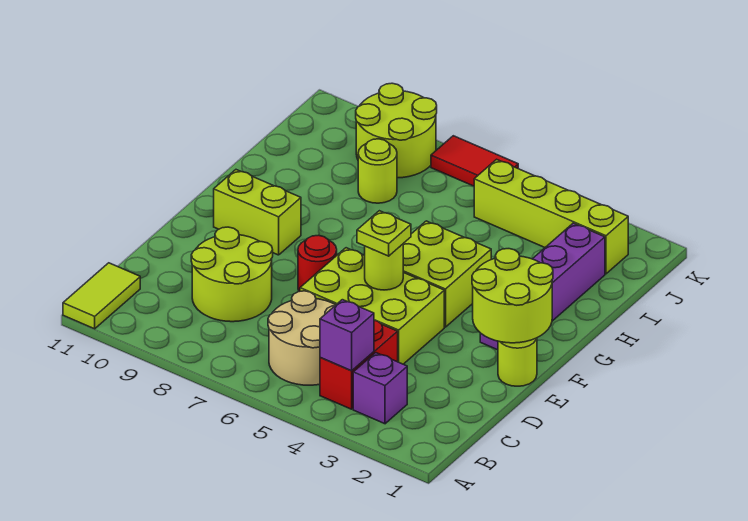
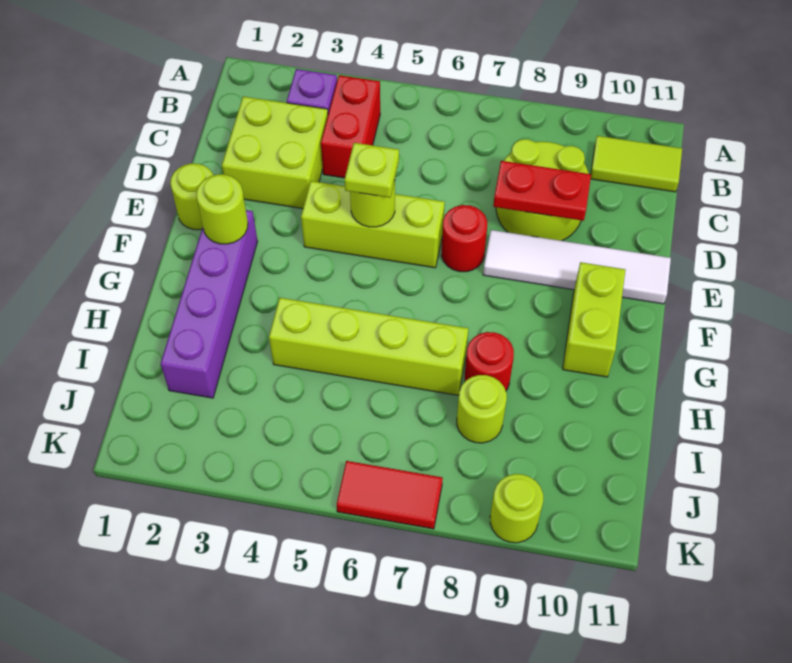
lime 1x2 tile [63,263,140,329] -> lime 1x2 tile turned to [591,136,682,192]
purple 1x1 brick [320,300,374,371] -> none
tan 2x2 round brick [268,291,335,385] -> none
lime 2x3 brick [300,248,444,364] -> lime 1x3 brick [301,181,445,268]
none -> red 1x2 plate [493,161,591,221]
lime 2x2 round brick [472,249,553,343] -> lime 1x1 round brick [196,174,248,244]
none -> white 1x4 tile [483,230,671,304]
lime 2x2 brick [403,221,491,327] -> lime 2x2 brick moved to [222,97,328,209]
lime 1x2 brick [214,170,301,255] -> lime 1x2 brick turned to [563,262,625,377]
none -> red 1x1 round brick [465,332,514,391]
lime 1x4 brick [474,159,629,274] -> lime 1x4 brick moved to [269,298,468,395]
lime 2x2 round brick [356,83,437,178] -> lime 1x1 round brick [490,474,543,543]

